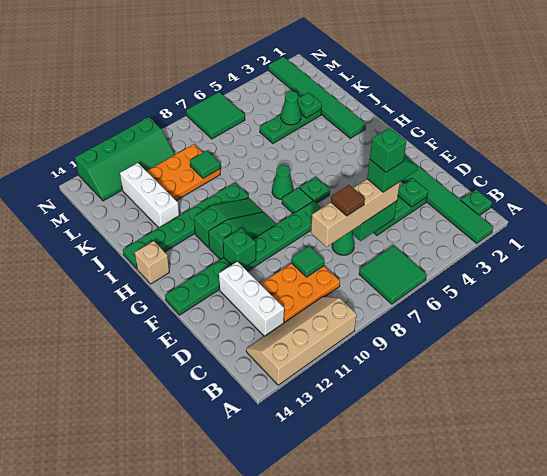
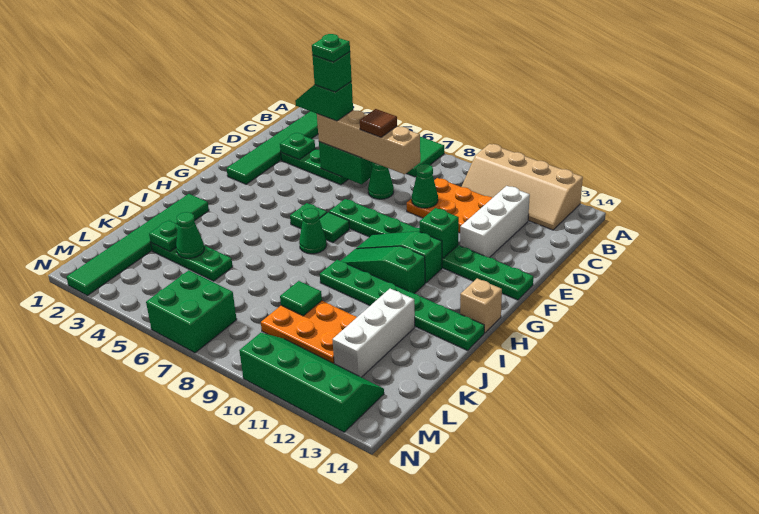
green 1x1 plate [461,189,492,216] -> green 1x1 plate moved to [312,34,350,62]
green 1x1 tile [292,246,324,277] -> green 1x1 cone [412,164,438,208]
green 2x2 tile [186,92,245,139] -> green 2x2 brick [146,270,237,353]

